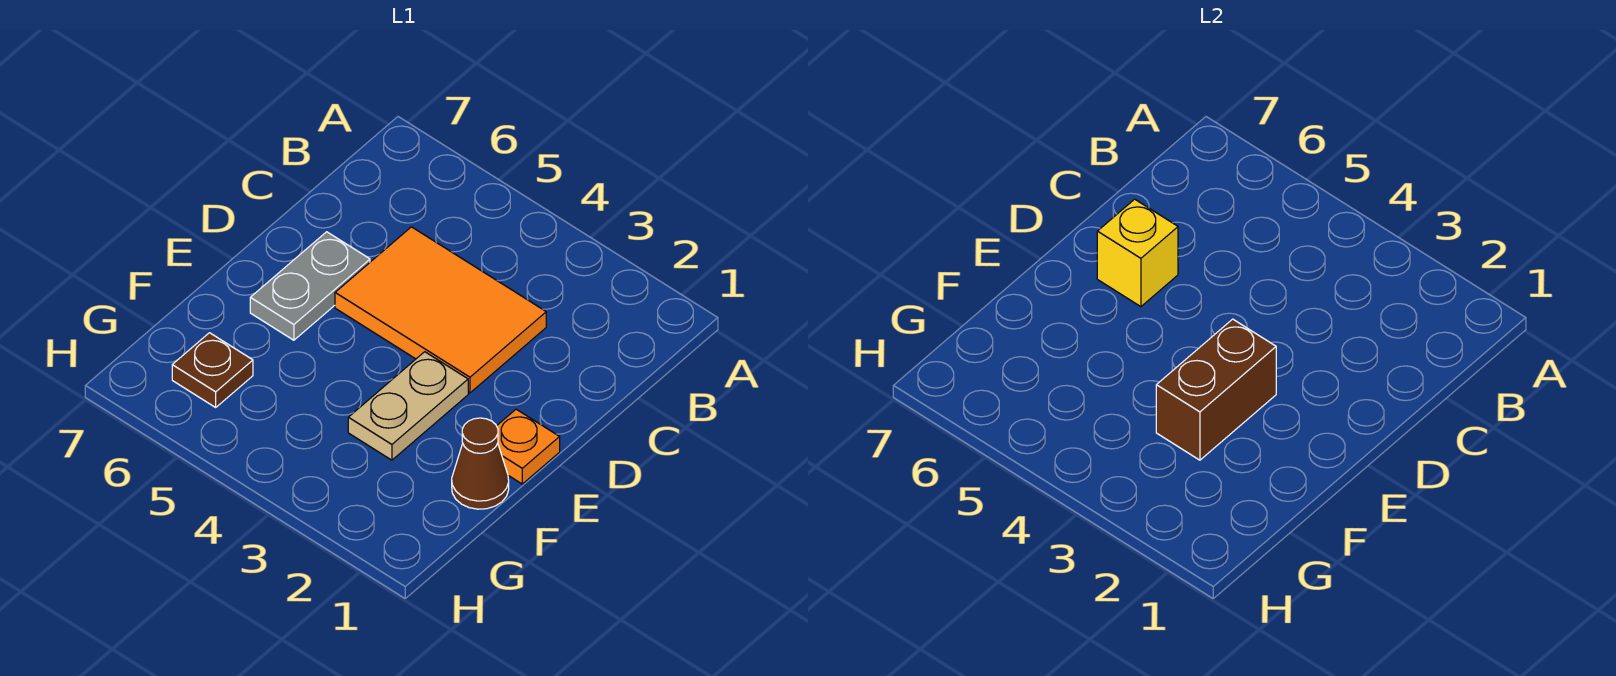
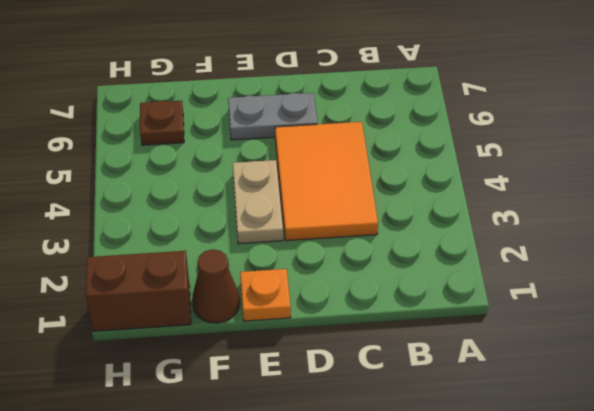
yellow 1x1 brick [1097,199,1178,307] -> none
tan 1x2 plate [348,352,468,460] -> tan 1x2 plate turned to [233,160,283,244]
brown 1x2 brick [1156,319,1276,460] -> brown 1x2 brick moved to [86,251,191,331]

